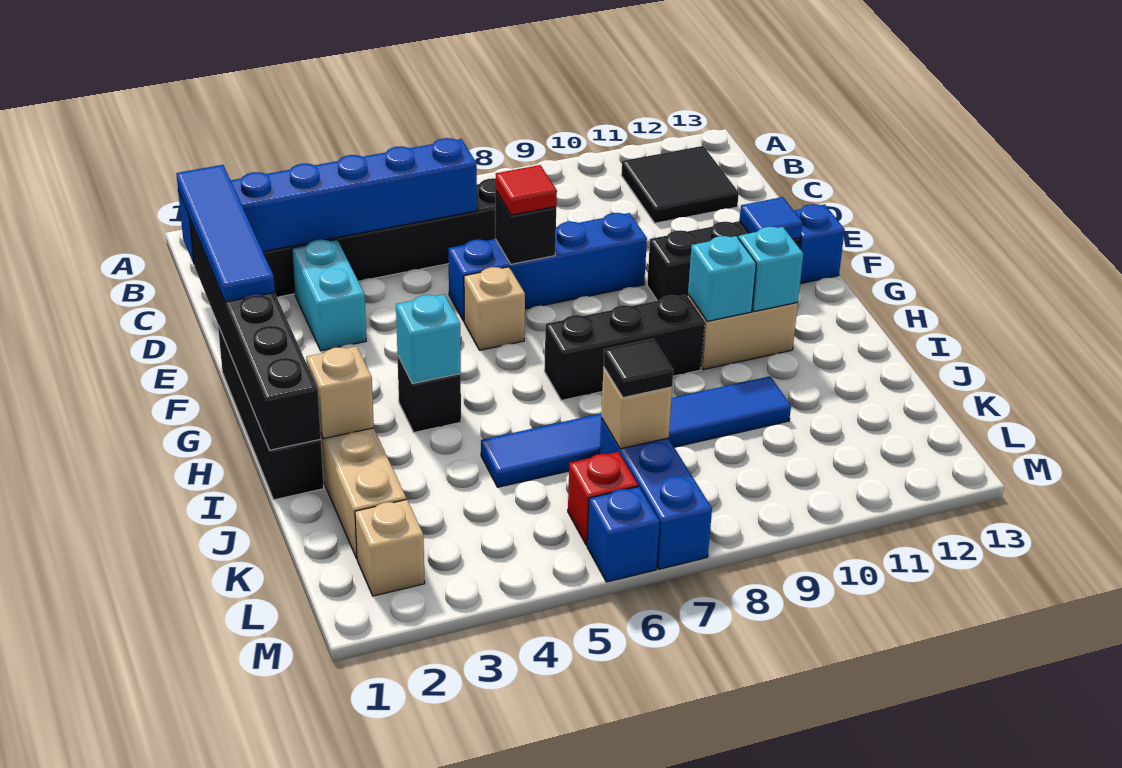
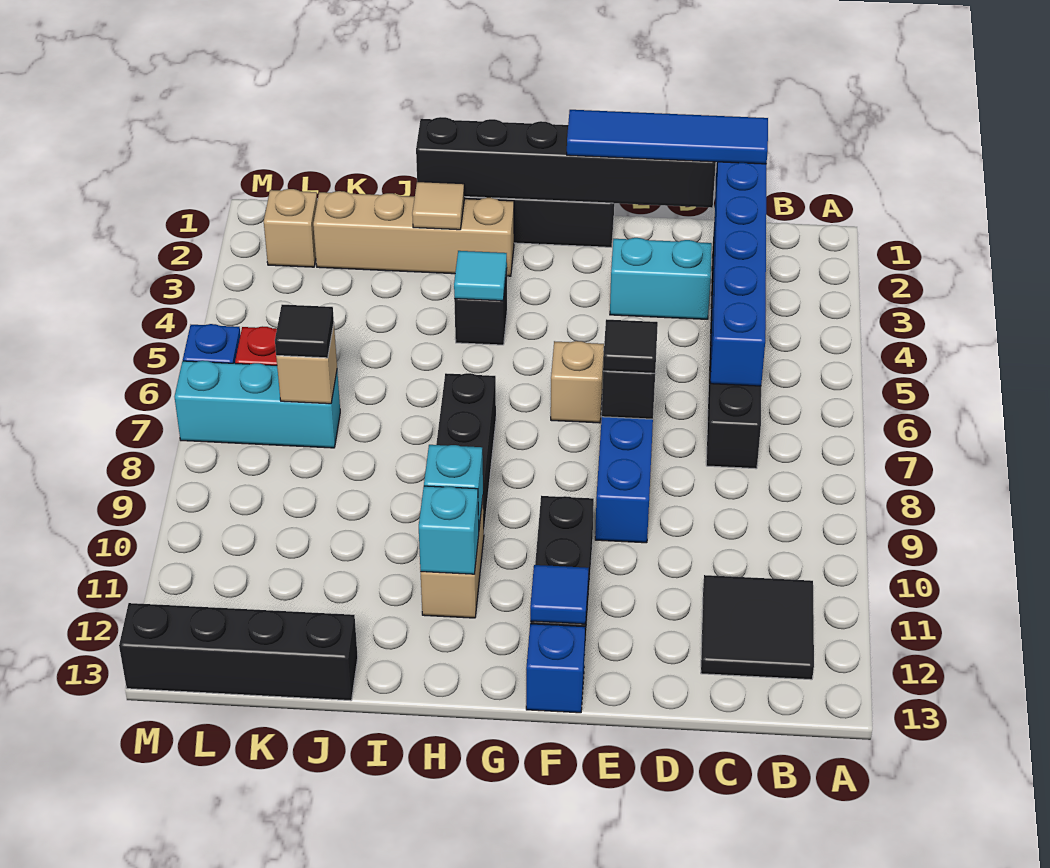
red 1x1 tile [495,165,557,215] -> black 1x1 tile [603,319,658,373]
cyan 1x1 brick [396,294,461,384] -> cyan 1x1 tile [454,251,507,301]
tan 1x1 brick [306,346,374,439] -> tan 1x1 tile [412,182,465,230]
blue 1x6 tile [481,376,791,487] -> none
none -> black 1x4 brick [119,603,358,701]
blue 1x3 brick [600,418,712,569] -> cyan 1x3 brick [175,361,340,448]

